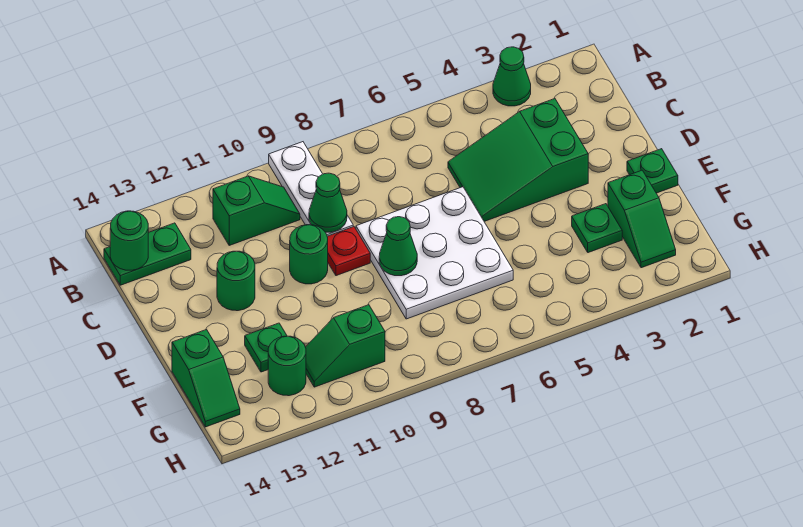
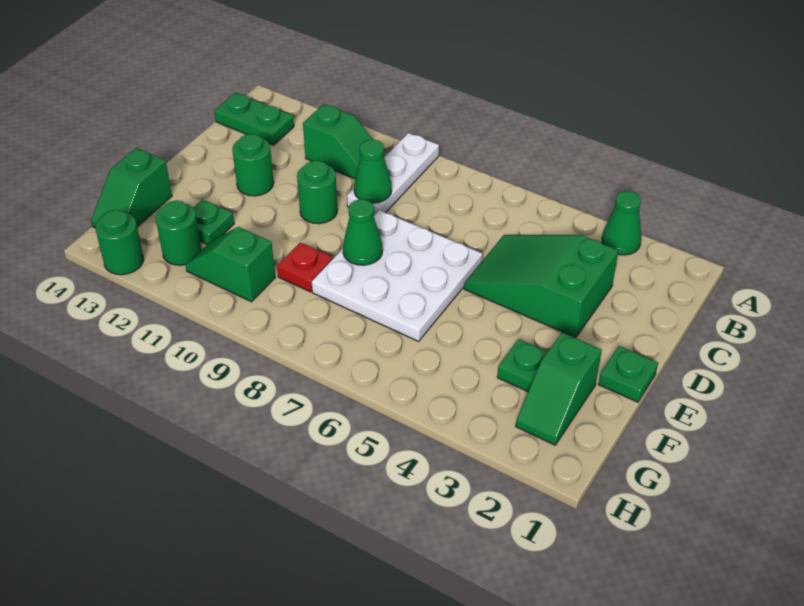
green 1x1 round brick [110,211,148,270] -> green 1x1 round brick moved to [95,210,144,275]
red 1x1 plate [327,227,370,276] -> red 1x1 plate moved to [277,243,333,292]

